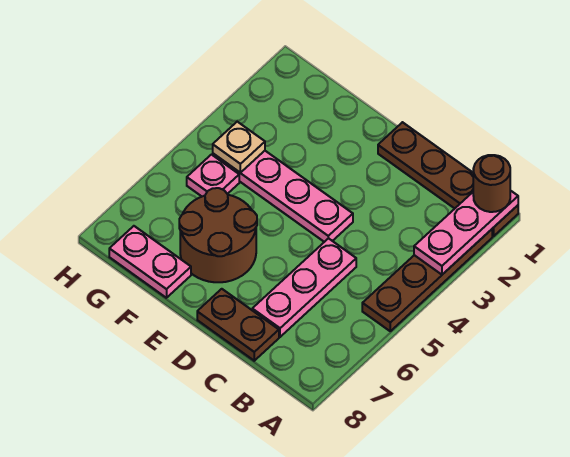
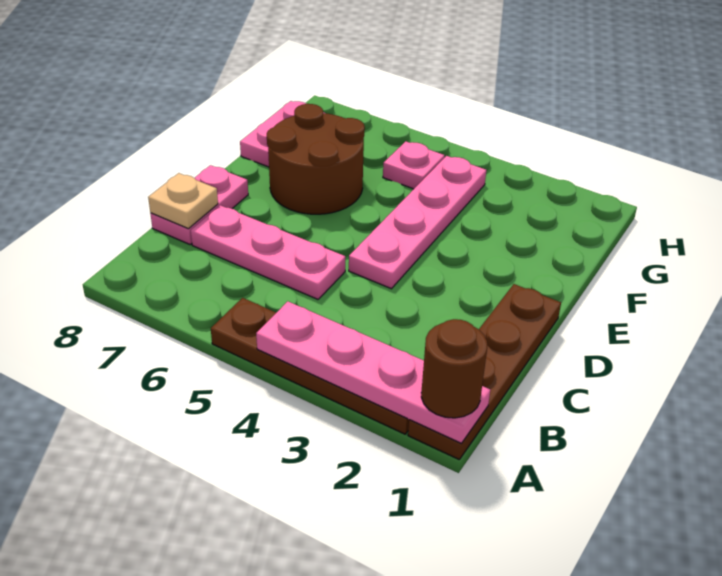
pink 1x3 plate [414,190,518,275] -> pink 1x4 plate [256,301,490,443]
brown 1x2 plate [197,289,279,361] -> pink 1x2 plate [150,165,248,244]
tan 1x1 plate [213,122,265,173] -> tan 1x1 plate moved to [148,173,218,229]

